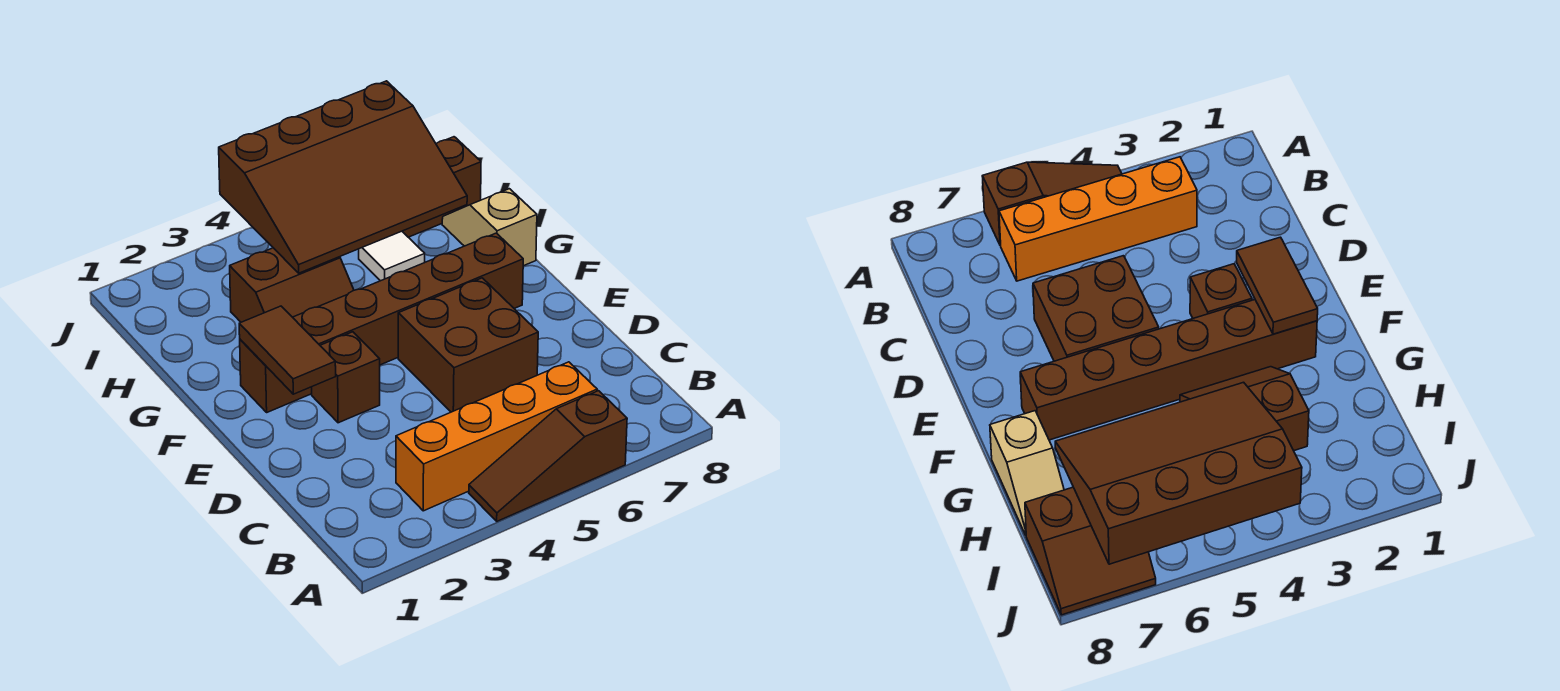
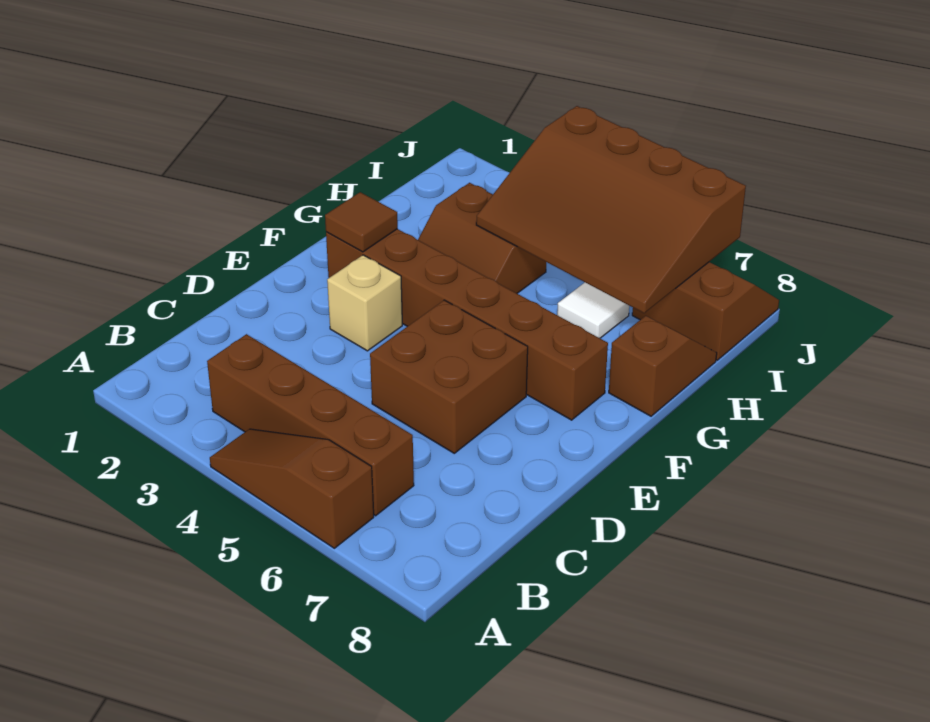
orange 1x4 brick [396,362,597,511] -> brown 1x4 brick [207,334,414,516]
brown 1x2 tile [239,306,336,394] -> brown 1x1 tile [325,192,398,252]
brown 1x1 brick [312,332,380,423] -> tan 1x1 brick [327,255,402,351]
tan 1x2 slope [442,189,537,266] -> brown 1x2 slope [609,316,717,416]

